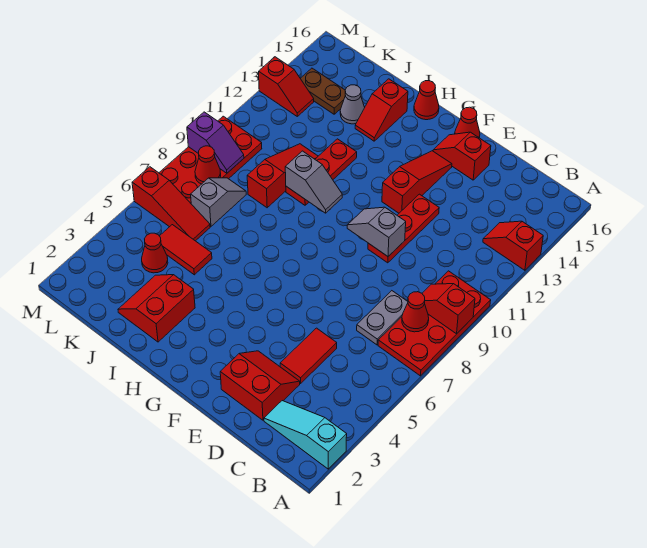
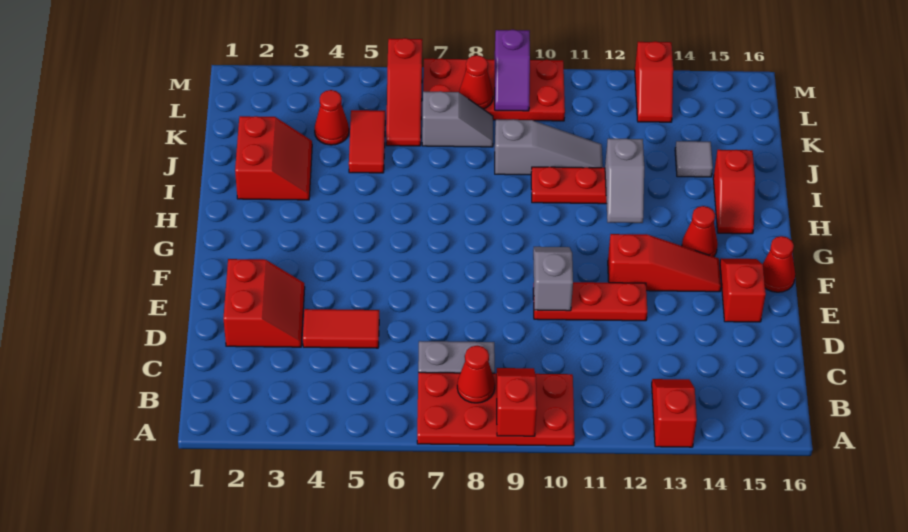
cyan 1x3 slope [264,401,347,469] -> none
grey 1x2 slope [285,151,342,213] -> grey 1x2 slope moved to [605,139,644,223]
red 1x1 cone [414,81,439,120] -> red 1x1 cone moved to [682,206,718,257]
red 2x2 slope [118,275,195,342] -> red 2x2 slope turned to [235,116,312,200]
red 1x2 slope [355,79,408,141] -> red 1x2 slope turned to [713,150,755,234]
red 1x3 slope [247,144,318,208] -> grey 1x3 slope [495,119,603,175]
grey 1x1 cone [340,85,365,124] -> grey 1x1 tile [675,141,713,177]
brown 1x2 plate [300,68,345,114] -> none

